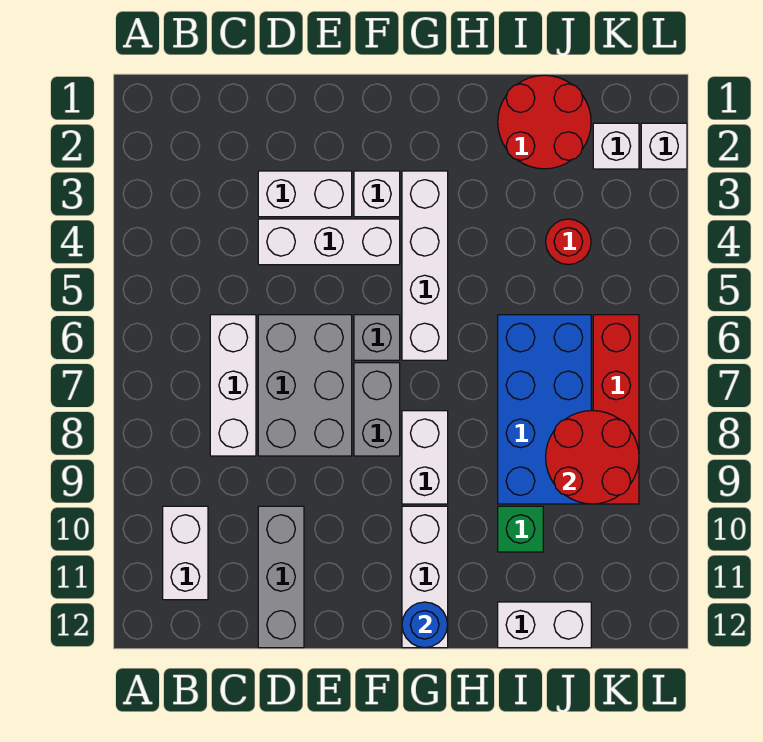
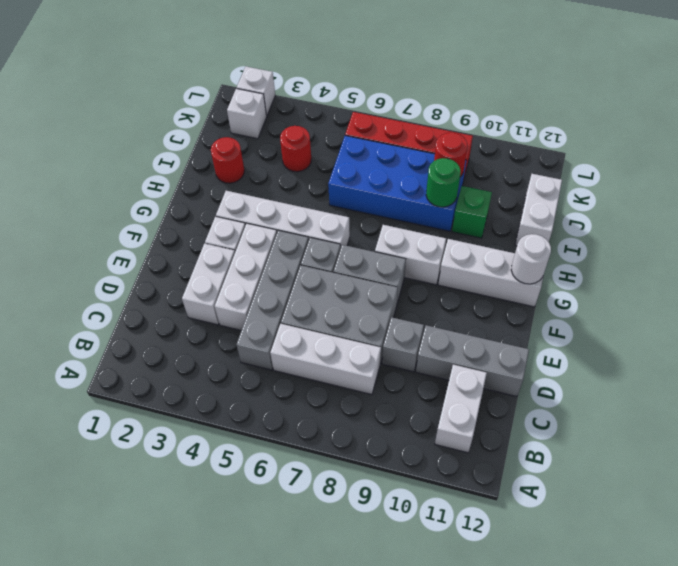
white 1x2 brick [163,506,208,600] -> white 1x2 brick turned to [435,365,487,453]
none -> grey 1x4 brick [237,231,309,370]
none -> grey 1x1 brick [382,317,424,372]
blue 1x1 round brick [402,602,448,648] -> white 1x1 round brick [511,234,551,284]
red 2x2 round brick [498,75,591,169] -> red 1x1 round brick [211,137,245,183]
none -> green 1x1 round brick [426,158,461,207]
red 2x2 round brick [546,411,639,504] -> red 1x1 round brick [434,133,467,177]

